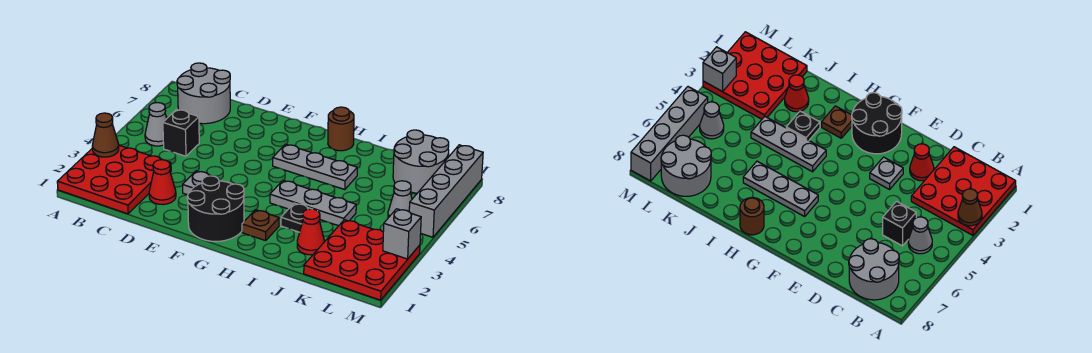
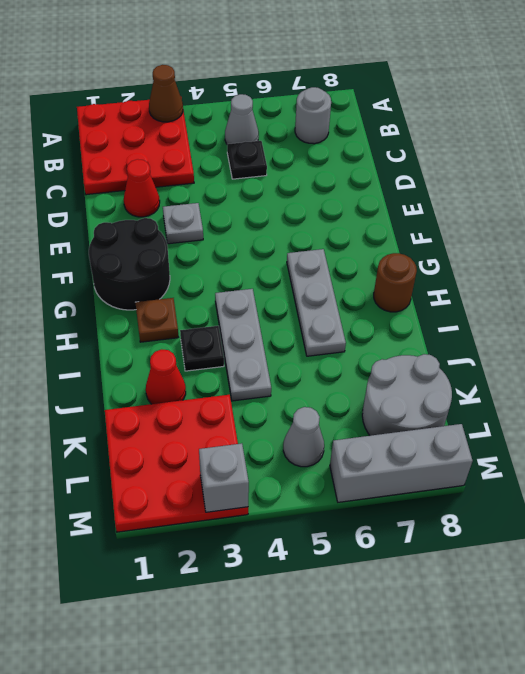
grey 2x2 round brick [177,63,230,124] -> grey 1x1 round brick [295,87,331,144]
black 1x1 brick [163,110,199,156] -> black 1x1 plate [227,141,267,179]
grey 1x4 brick [409,145,483,237] -> grey 1x3 brick [330,424,473,502]

